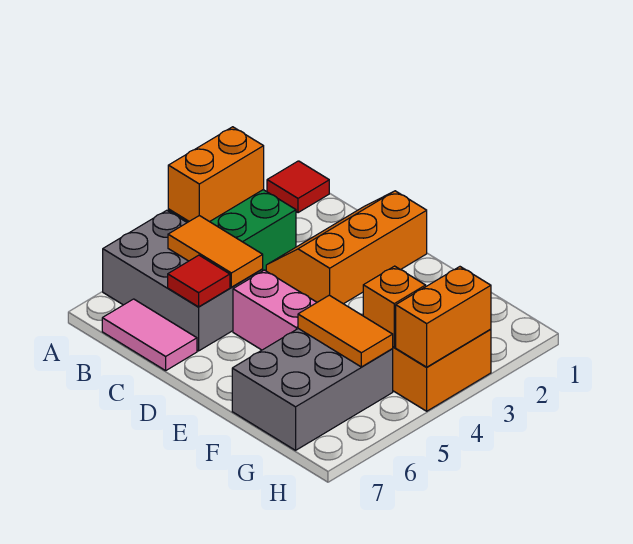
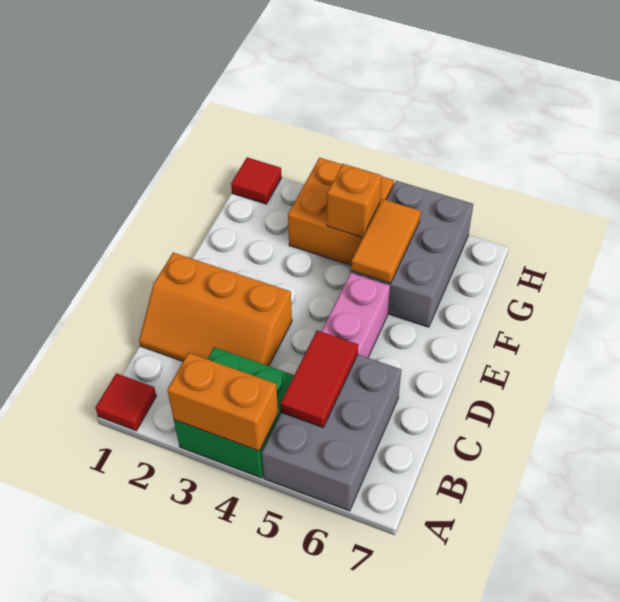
orange 1x2 tile [168,216,263,287] -> red 1x2 tile [281,330,358,427]
pink 1x2 tile [102,299,197,371] -> none
red 1x1 tile [168,255,230,307] -> red 1x1 tile moved to [231,157,282,204]
grey 2x3 brick [232,329,393,450] -> grey 2x3 brick turned to [351,181,473,327]
orange 1x2 brick [396,267,491,367] -> none

